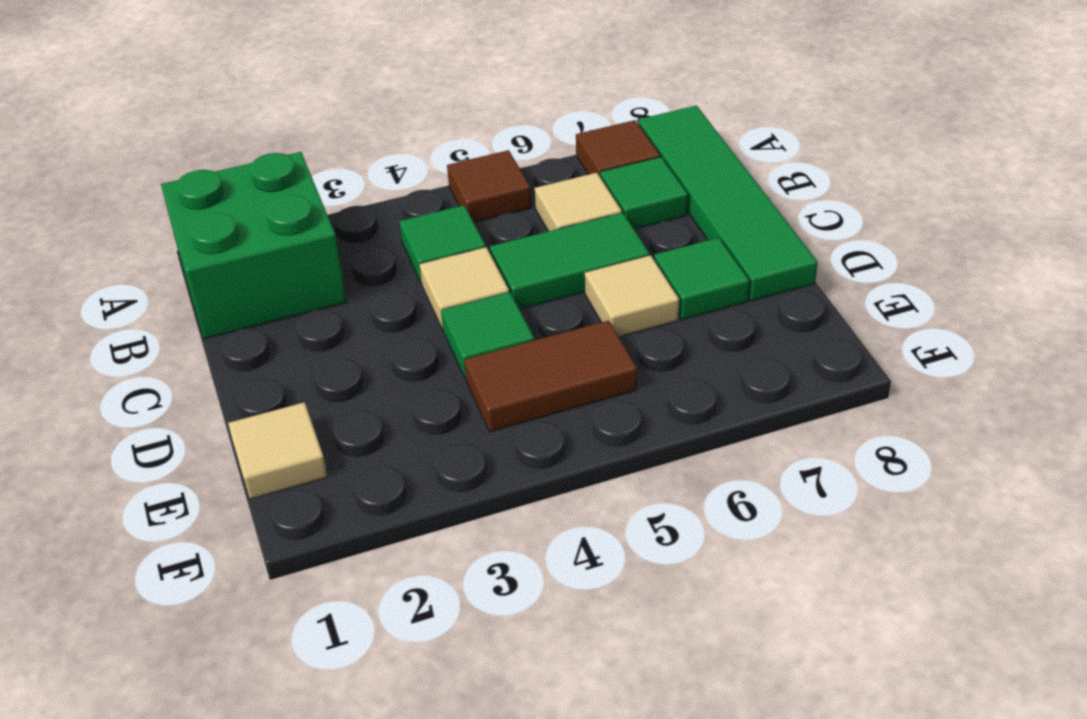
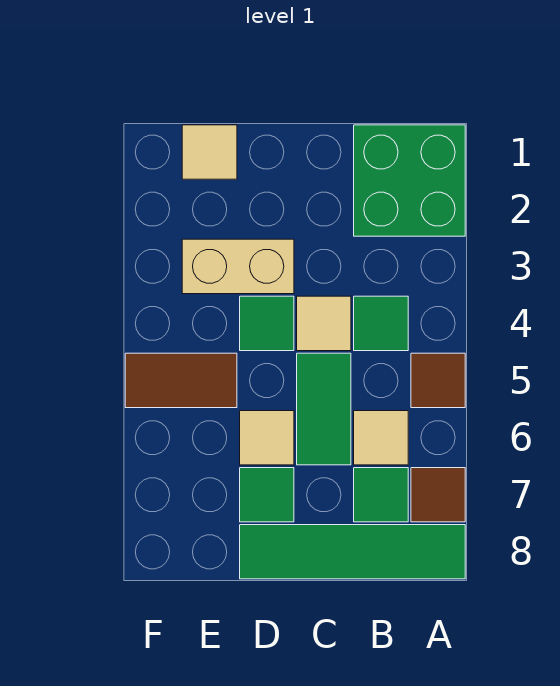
none -> tan 1x2 brick [182,239,294,294]
brown 1x2 tile [464,320,637,432] -> brown 1x2 tile turned to [125,353,237,408]

